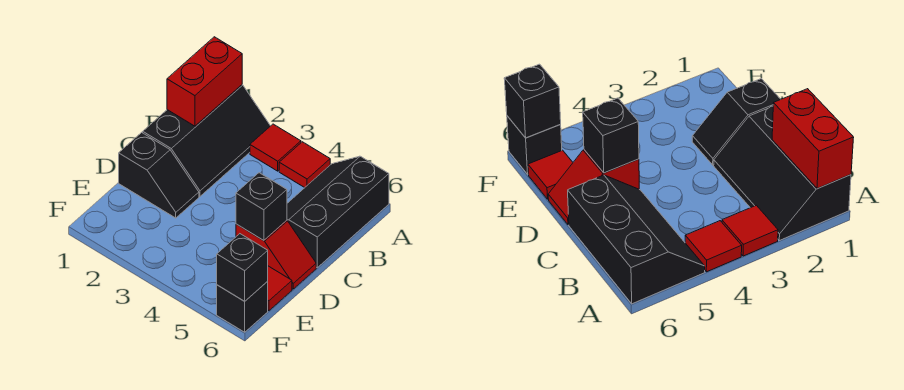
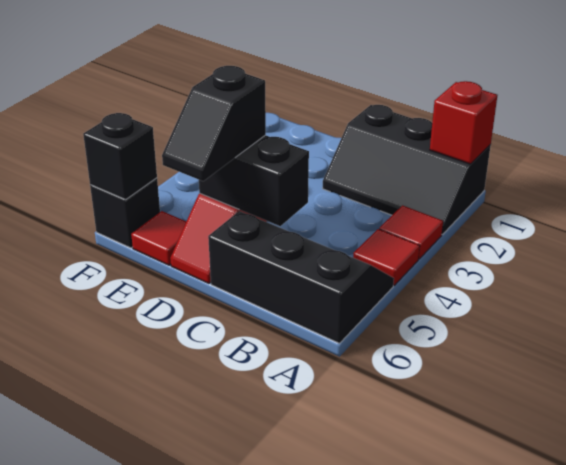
red 1x2 brick [167,37,242,126] -> red 1x1 brick [430,81,498,164]
black 1x2 slope [119,132,199,218] -> black 1x2 slope moved to [162,66,266,181]
black 1x1 brick [236,173,287,241] -> black 1x2 brick [199,135,309,226]

